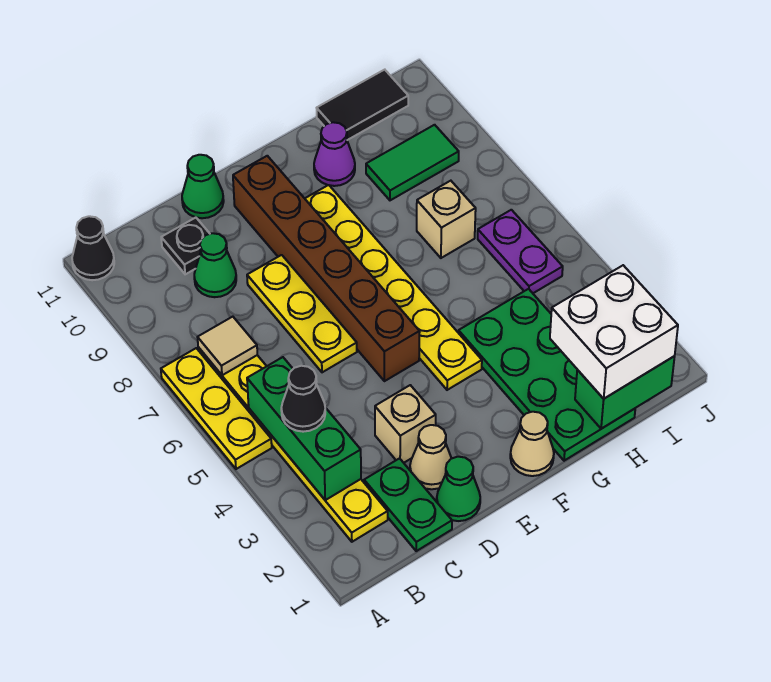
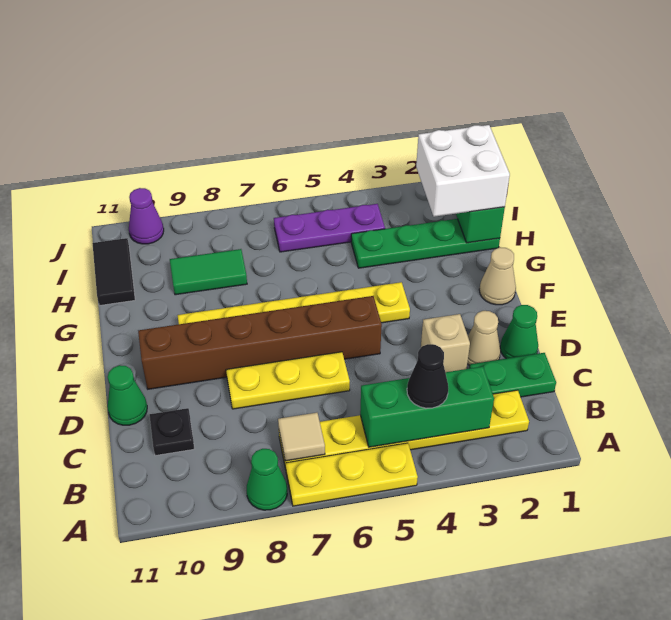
black 1x1 cone [72,216,114,280] -> none
green 1x1 cone [194,233,236,297] -> green 1x1 cone moved to [247,449,287,510]
green 2x4 plate [458,289,635,461] -> green 1x4 plate [351,219,500,268]
purple 1x1 cone [314,122,355,186] -> purple 1x1 cone moved to [129,188,164,244]
tan 1x1 brick [417,181,476,258] -> none
green 1x2 tile [366,125,459,200] -> green 1x2 tile turned to [170,249,247,295]
purple 1x2 plate [478,210,563,293] -> purple 1x3 plate [274,204,385,252]

